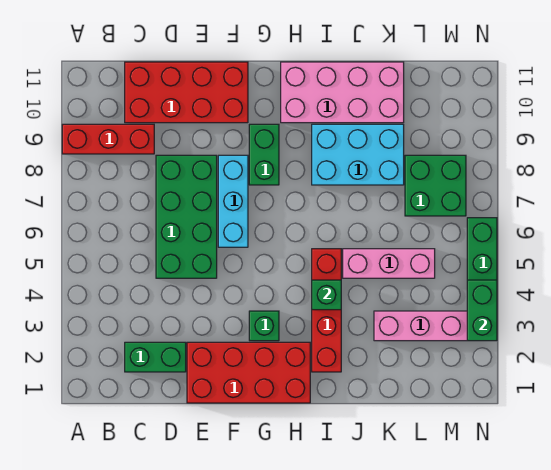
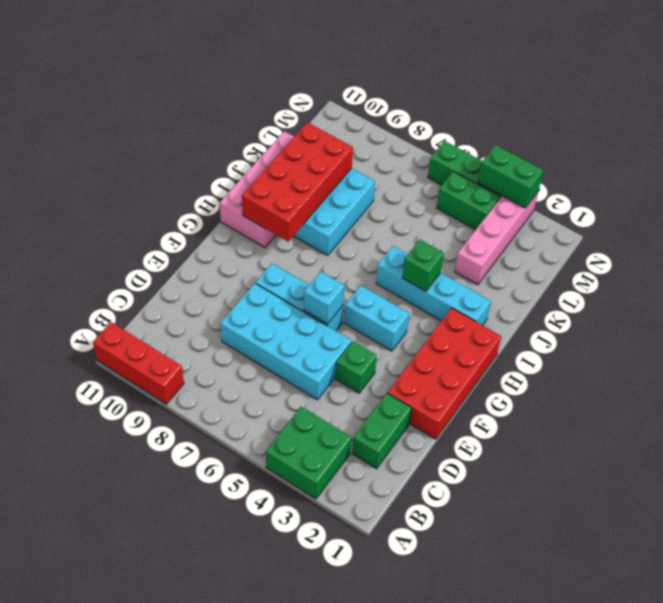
red 1x3 brick [62,124,154,154] -> red 1x3 brick turned to [93,322,184,404]
red 2x4 brick [125,62,248,123] -> red 2x4 brick moved to [242,122,353,241]
green 2x4 brick [156,155,217,278] -> cyan 2x4 brick [220,283,351,400]
none -> cyan 1x1 brick [304,272,344,324]
green 1x1 brick [249,311,279,341] -> green 1x1 brick moved to [336,341,377,393]
none -> cyan 1x2 brick [344,286,409,351]
green 1x2 brick [249,124,279,185] -> green 1x2 brick moved to [437,171,500,230]
red 1x4 brick [312,249,341,372] -> cyan 1x4 brick [376,246,491,325]
pink 1x3 brick [343,249,435,278] -> none
green 2x2 brick [405,155,466,216] -> green 2x2 brick moved to [266,407,351,499]

